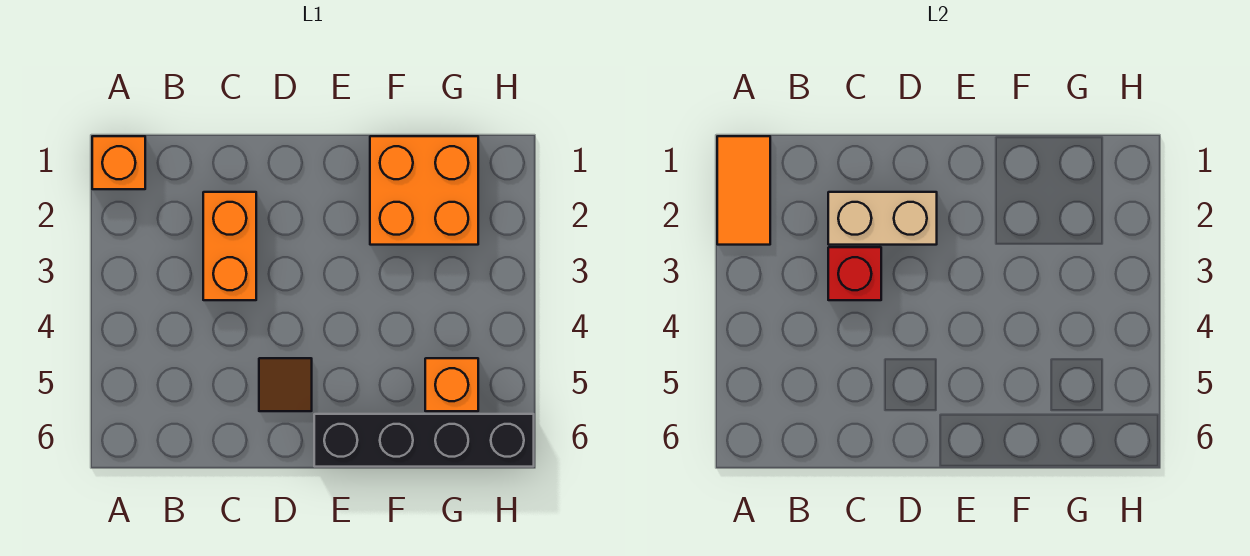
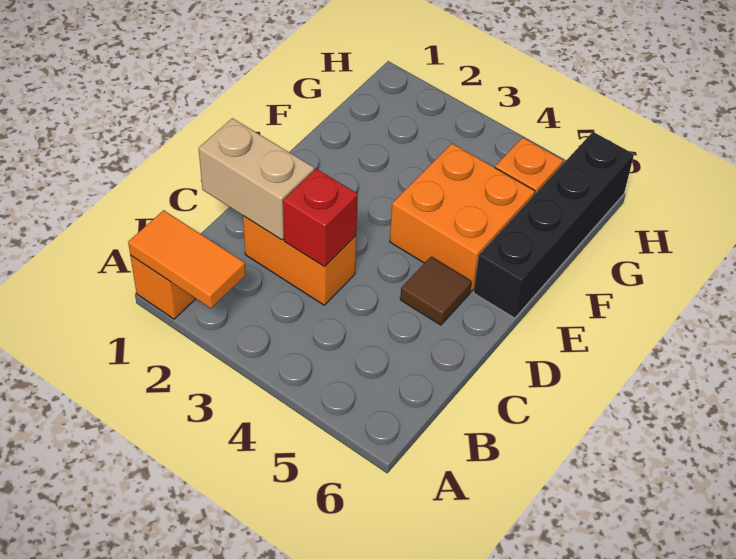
tan 1x2 brick [828,192,937,245] -> tan 1x2 brick turned to [199,118,314,240]
orange 2x2 brick [370,136,478,245] -> orange 2x2 brick moved to [390,144,535,292]

